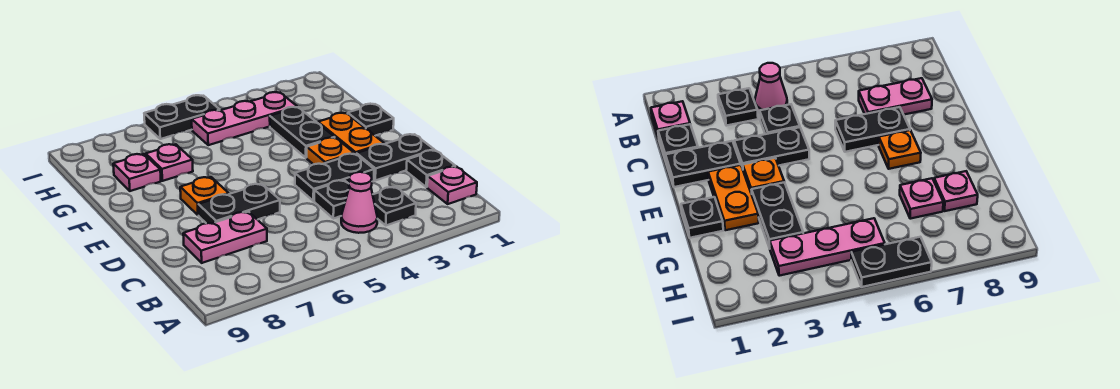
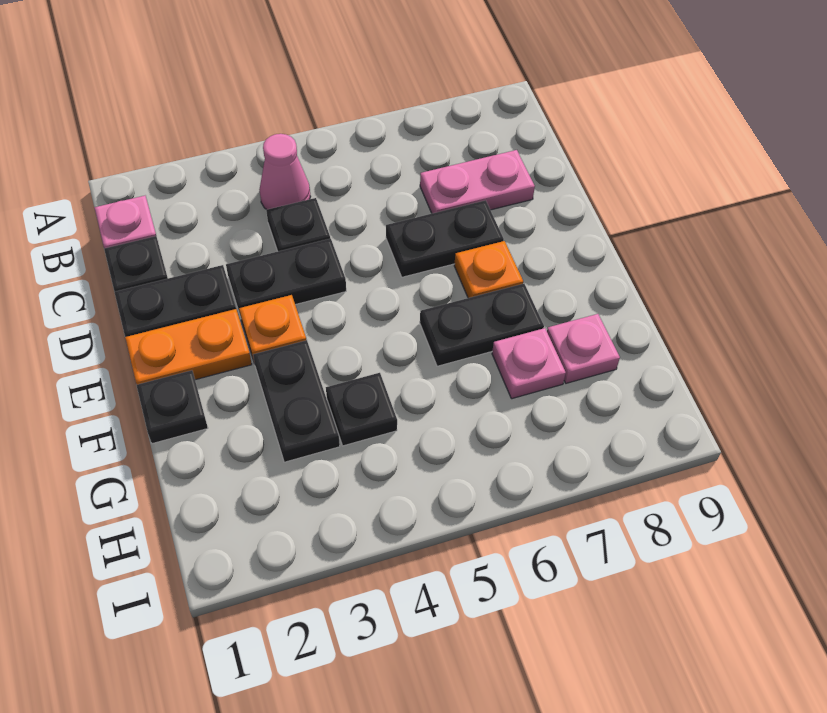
black 1x1 plate [373,187,416,225] -> black 1x1 plate moved to [326,373,397,446]
orange 1x2 plate [318,113,384,155] -> orange 1x2 plate turned to [125,309,252,385]
pink 1x3 plate [192,92,297,145] -> none
black 1x2 plate [144,95,220,139] -> black 1x2 plate moved to [420,284,544,366]

